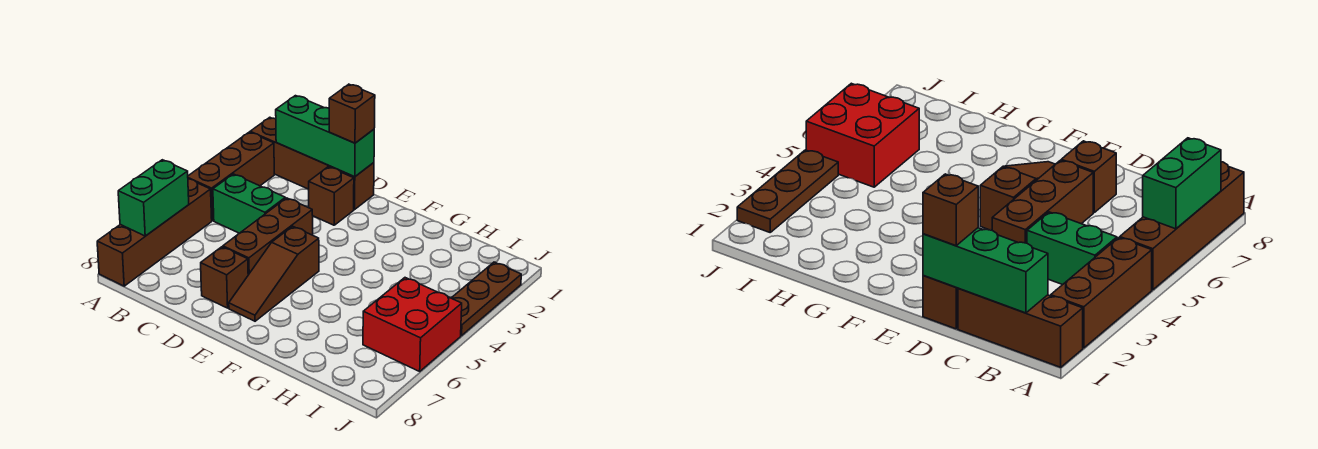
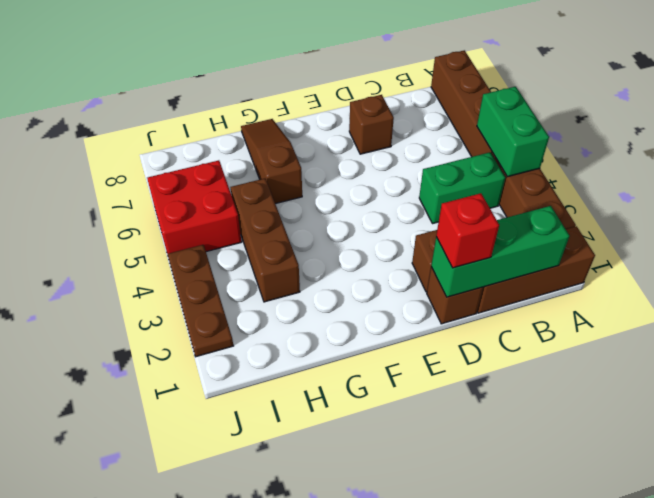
green 1x2 brick [118,160,189,236] -> green 1x2 brick moved to [477,87,549,177]
brown 1x1 brick [329,84,375,143] -> red 1x1 brick [436,193,499,268]
brown 1x3 brick [223,198,313,275] -> brown 1x3 brick moved to [231,179,300,302]
brown 1x3 slope [229,226,319,321] -> brown 1x3 slope moved to [241,119,302,204]

